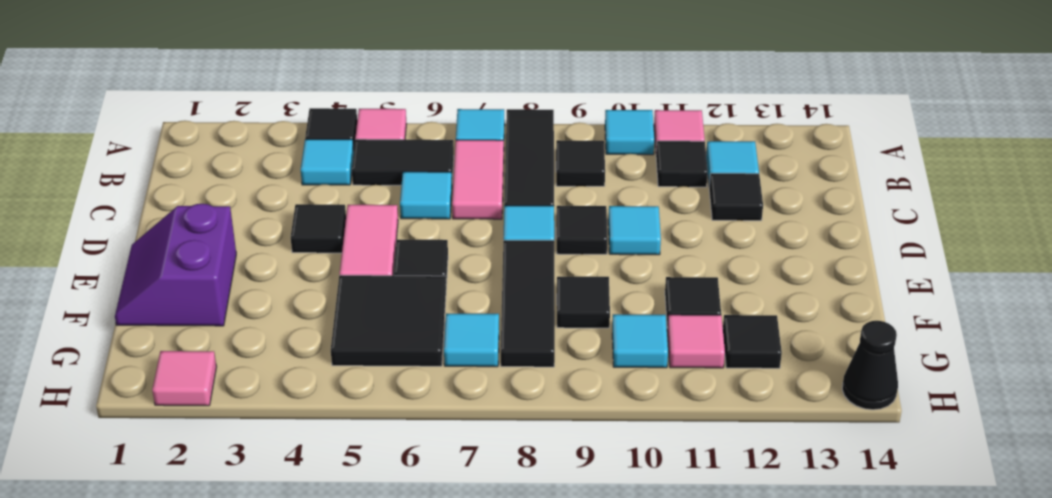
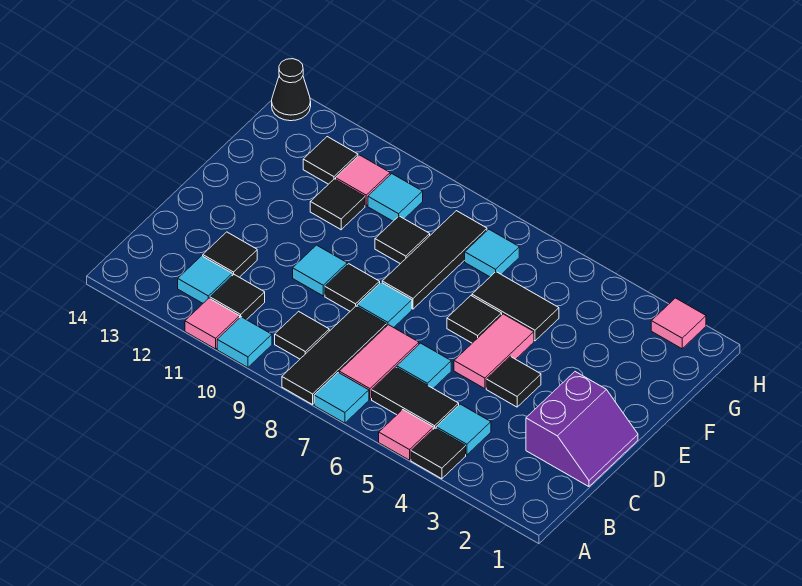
purple 2x2 slope [115,204,236,326] -> purple 2x2 slope moved to [526,372,638,487]
black 2x2 tile [331,275,446,366] -> black 1x2 tile [472,272,559,341]

